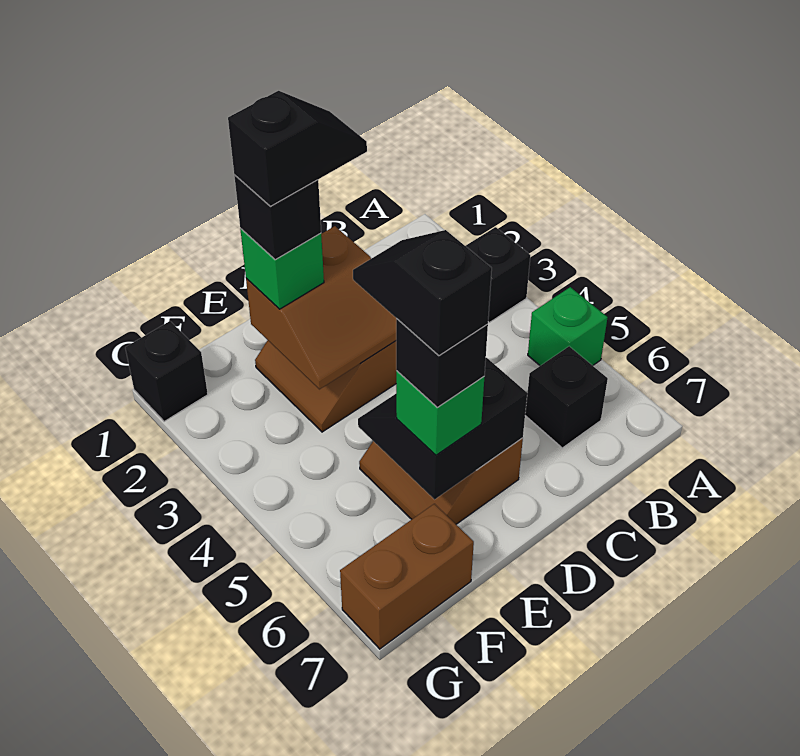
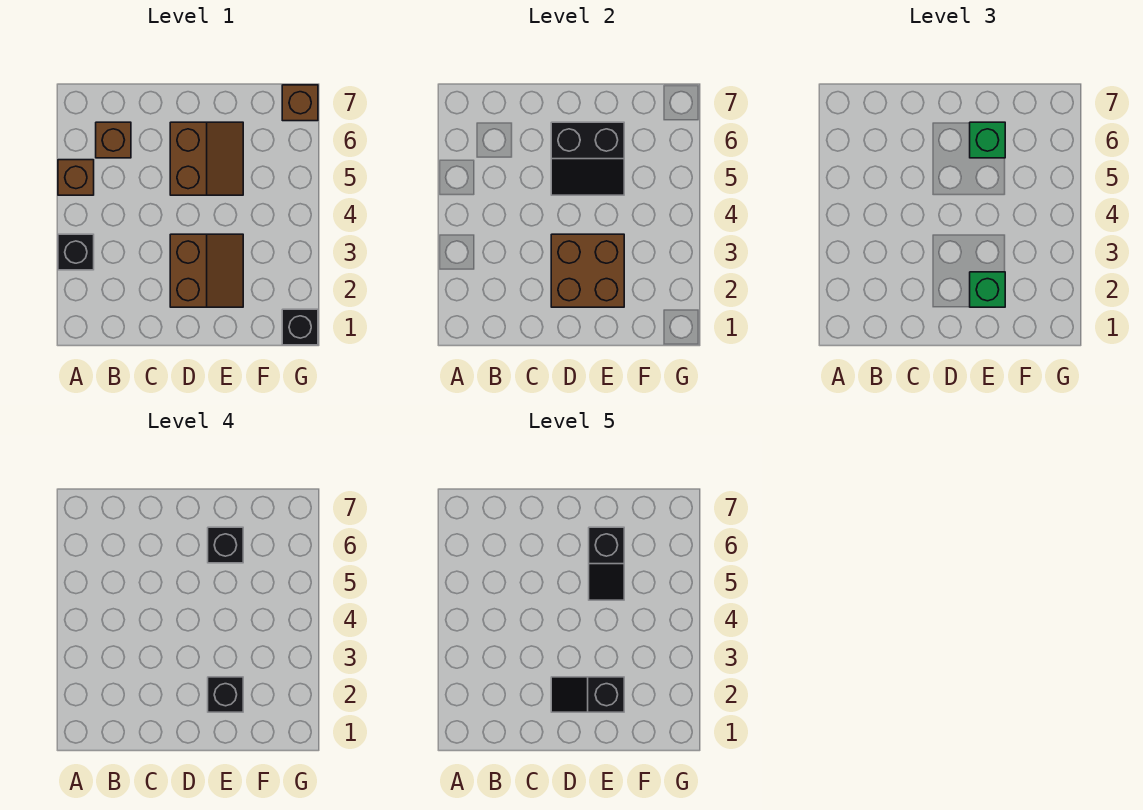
green 1x1 brick [528,287,608,366] -> brown 1x1 brick [58,160,94,195]
black 1x1 brick [525,346,608,448] -> brown 1x1 brick [96,122,131,158]
brown 2x2 slope [246,226,396,389] -> brown 2x2 brick [551,234,624,307]
brown 1x2 brick [340,504,474,649] -> brown 1x1 brick [282,85,318,121]

